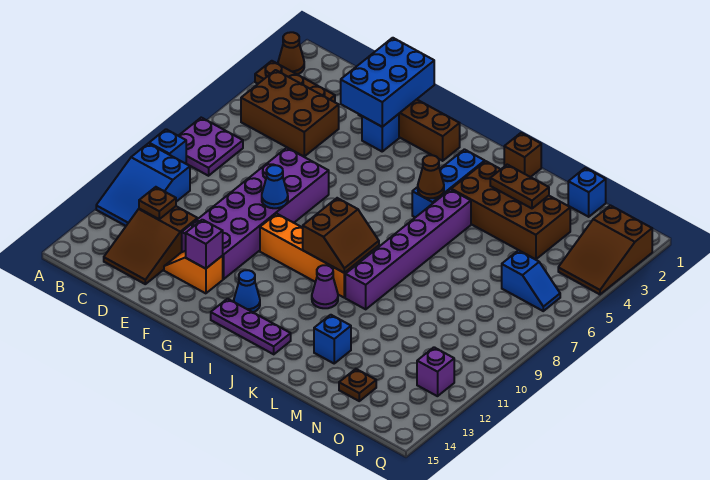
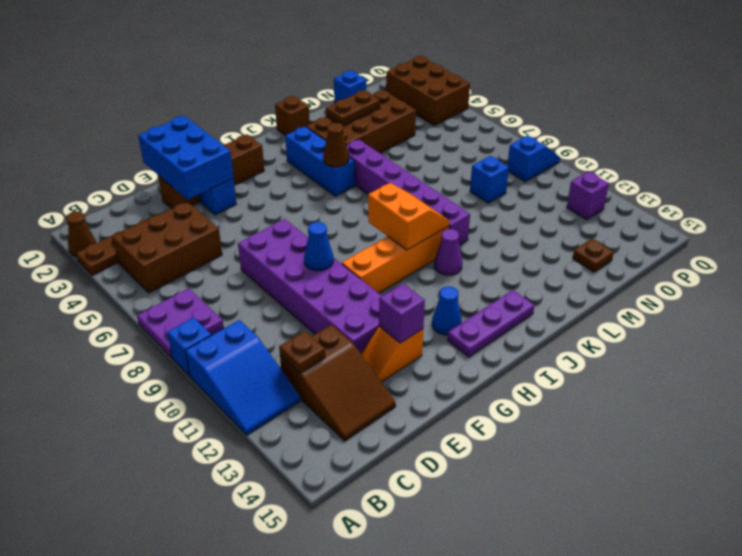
brown 2x2 slope [303,198,379,273] -> orange 2x2 slope [368,183,450,250]
blue 1x1 brick [314,315,351,363] -> blue 1x1 brick moved to [470,156,509,203]
blue 1x2 slope [502,250,560,311] -> blue 1x2 slope moved to [507,135,560,182]
brown 2x3 slope [558,205,652,294] -> brown 2x3 brick [386,56,470,126]

